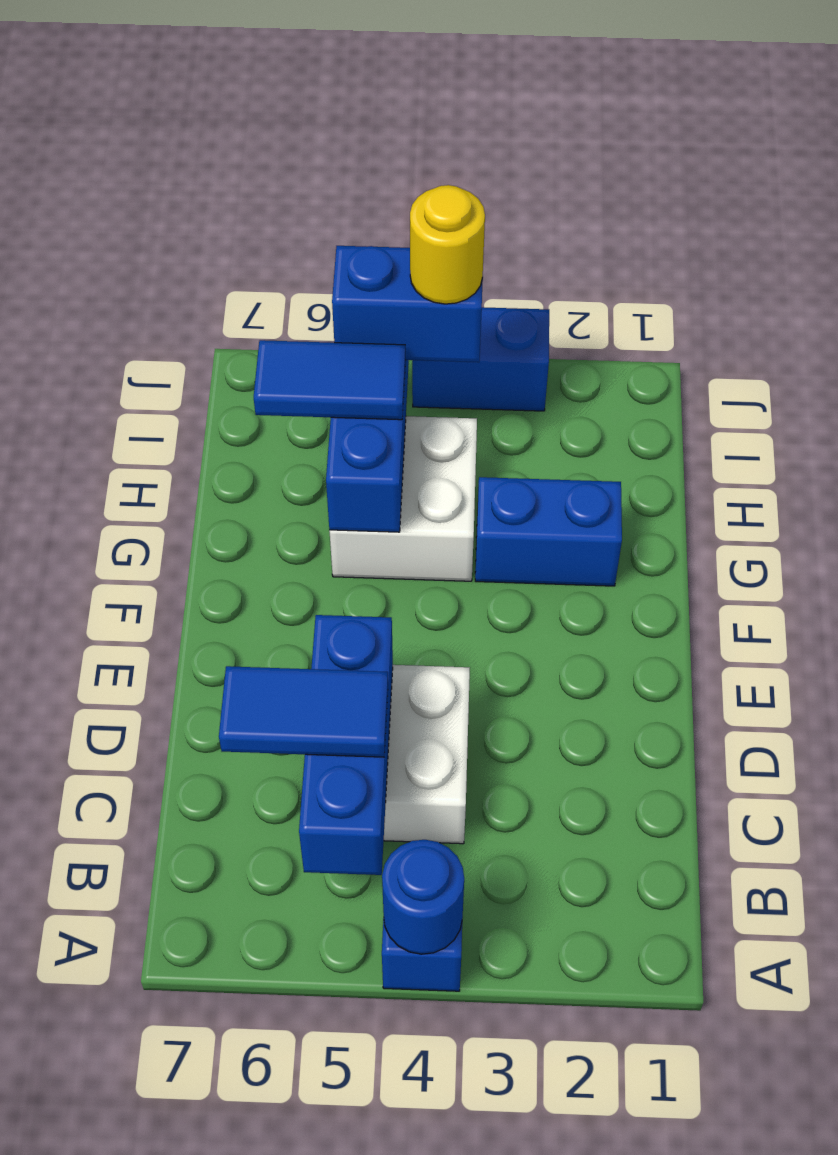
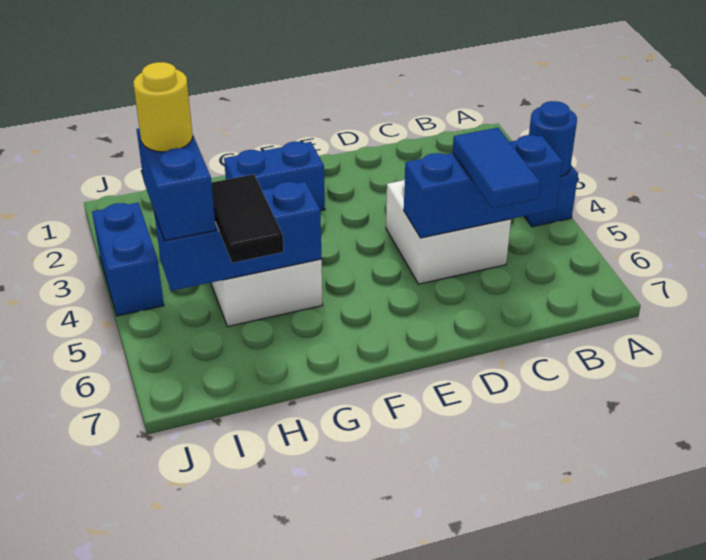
blue 1x2 brick [475,477,622,586] -> blue 1x2 brick turned to [224,141,325,211]
blue 1x2 tile [254,340,405,420] -> black 1x2 tile [211,174,284,263]

